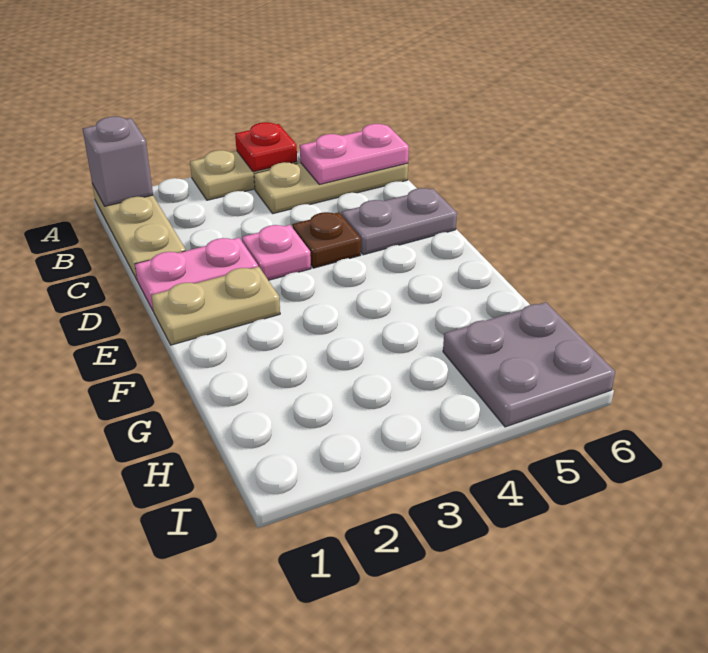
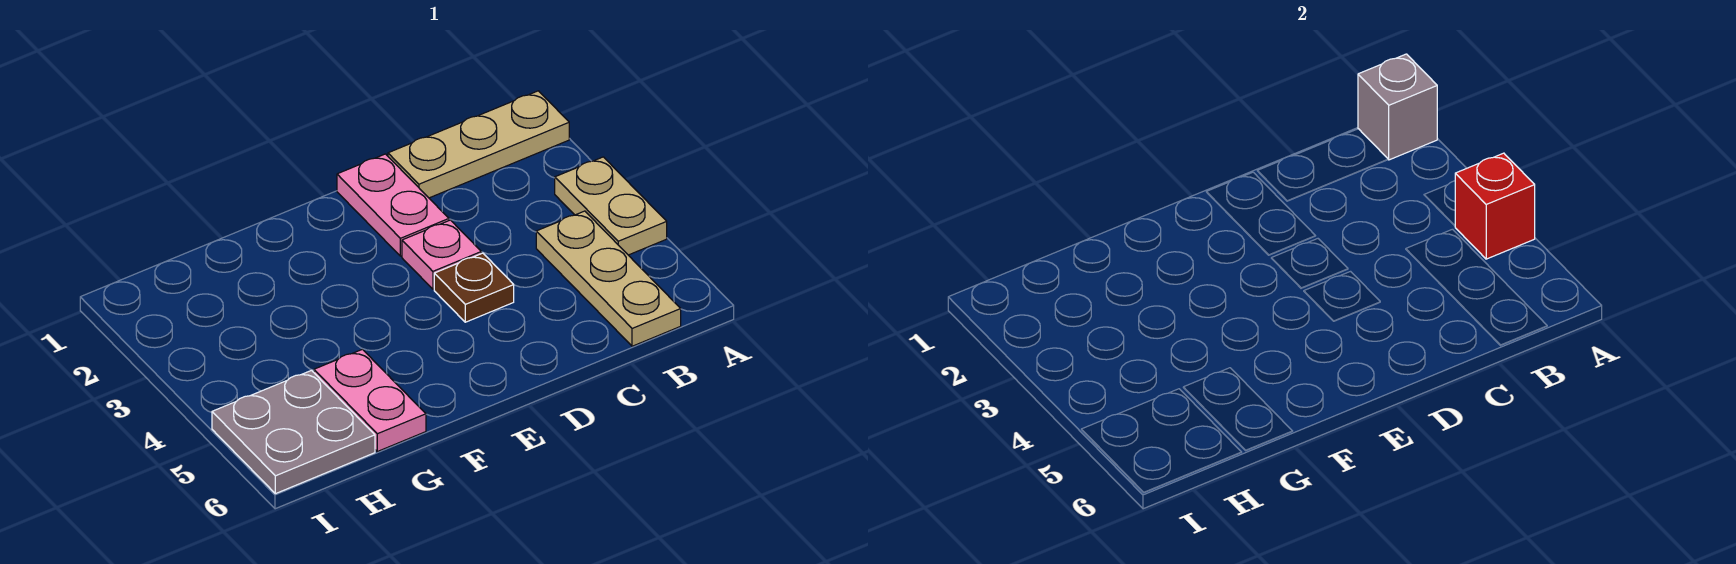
red 1x1 plate [235,122,297,172] -> red 1x1 brick [1455,153,1535,259]
pink 1x2 plate [300,124,409,184] -> pink 1x2 plate moved to [314,349,426,452]
grey 1x2 plate [342,188,457,255] -> none
tan 1x2 plate [151,267,280,345] -> none

